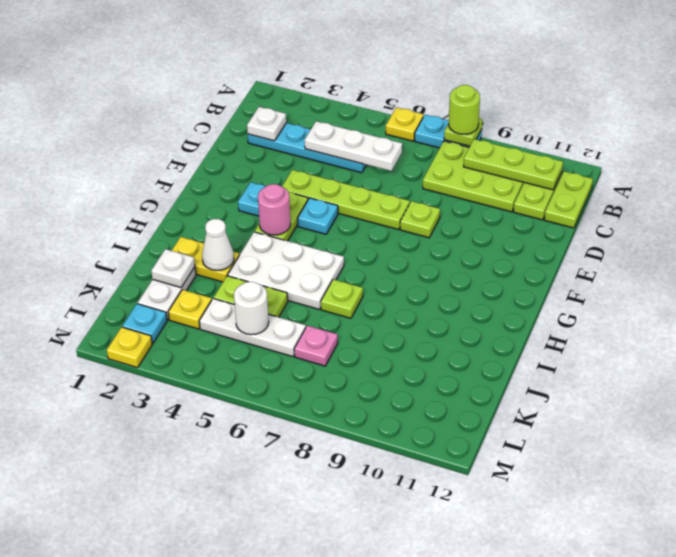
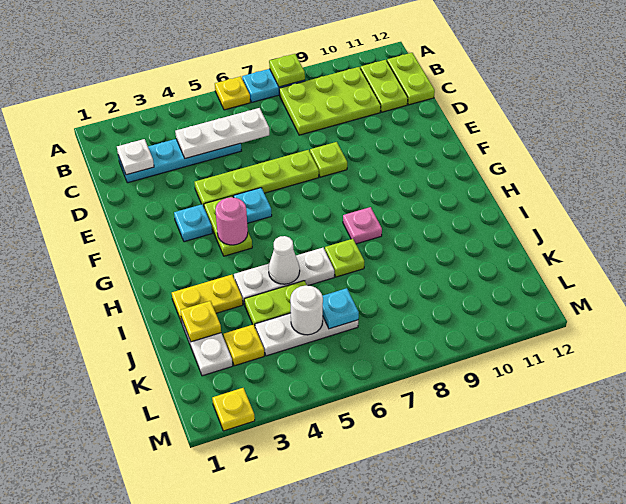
lime 1x1 round brick [449,85,480,134] -> none
lime 1x3 plate [463,139,563,190] -> none
white 2x3 plate [228,232,344,309] -> white 1x3 plate [234,248,334,304]
white 1x1 cone [202,219,234,270] -> white 1x1 cone moved to [269,236,300,284]
white 1x1 plate [151,249,195,287] -> yellow 1x1 plate [180,301,221,342]
pink 1x1 plate [294,326,338,366] -> pink 1x1 plate moved to [343,207,382,244]
cyan 1x1 plate [122,304,167,343] -> cyan 1x1 plate moved to [323,288,359,329]

